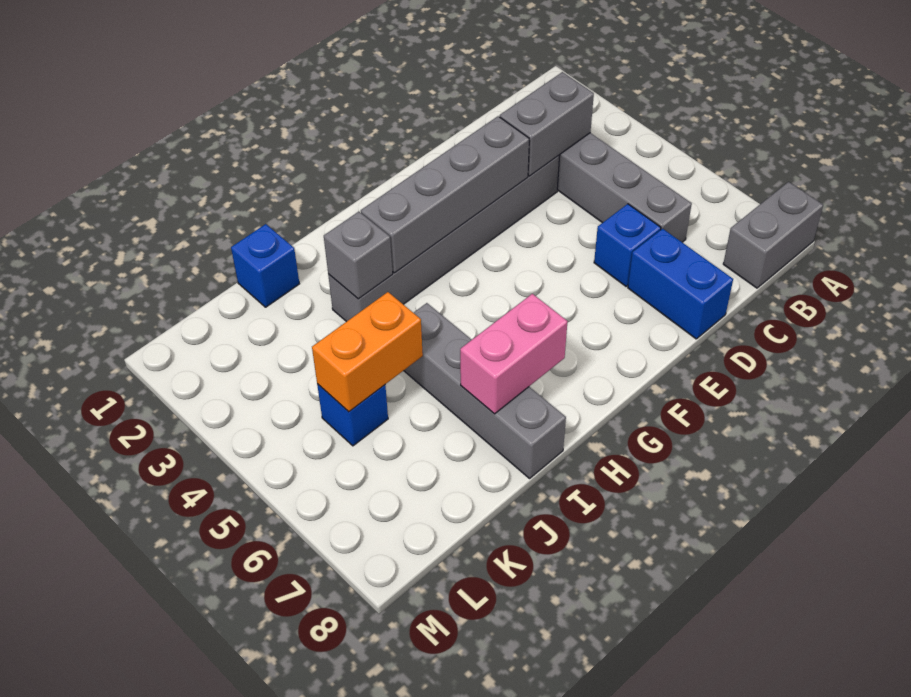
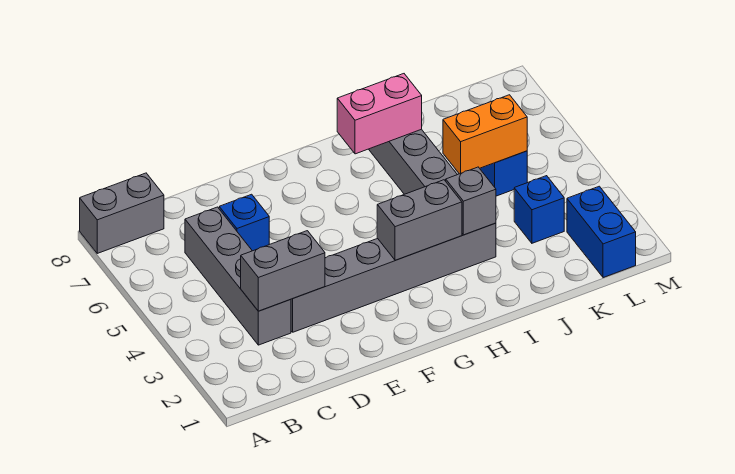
blue 1x2 brick [628,229,733,339] -> blue 1x2 brick moved to [567,186,636,278]
grey 1x4 brick [361,116,529,273] -> grey 1x2 brick [377,180,462,260]
blue 1x1 brick [231,224,299,307] -> blue 1x1 brick moved to [514,176,564,243]

